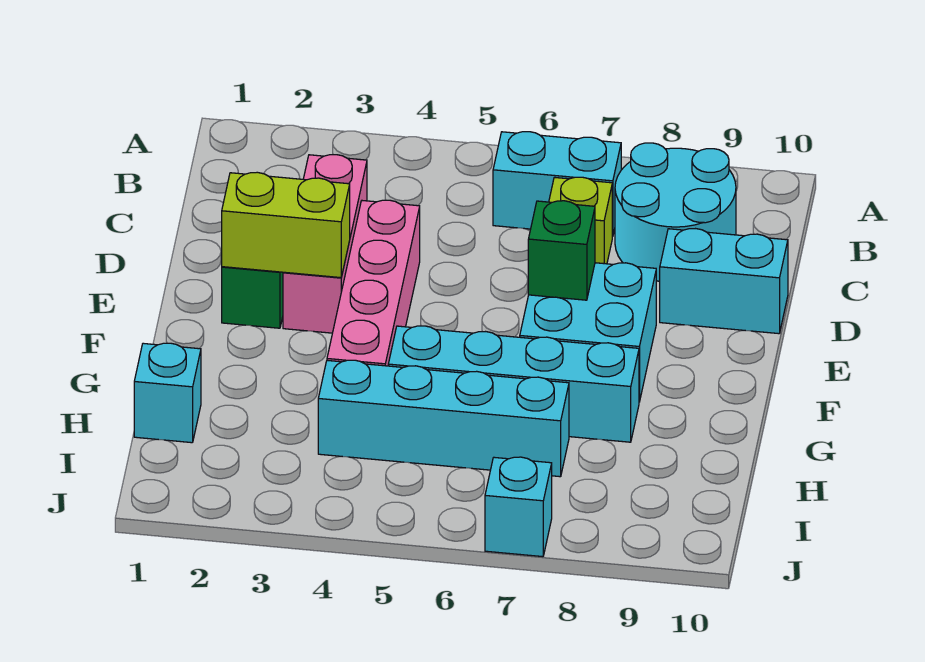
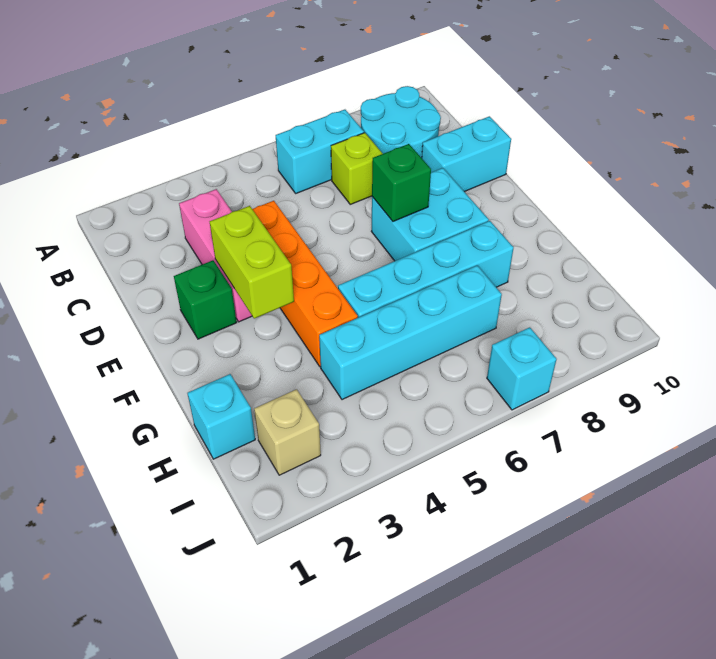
pink 1x4 brick [327,200,420,366] -> orange 1x4 brick [252,201,358,367]
lime 1x2 brick [222,172,350,278] -> lime 1x2 brick turned to [210,206,294,319]
none -> tan 1x1 brick [254,389,321,475]

